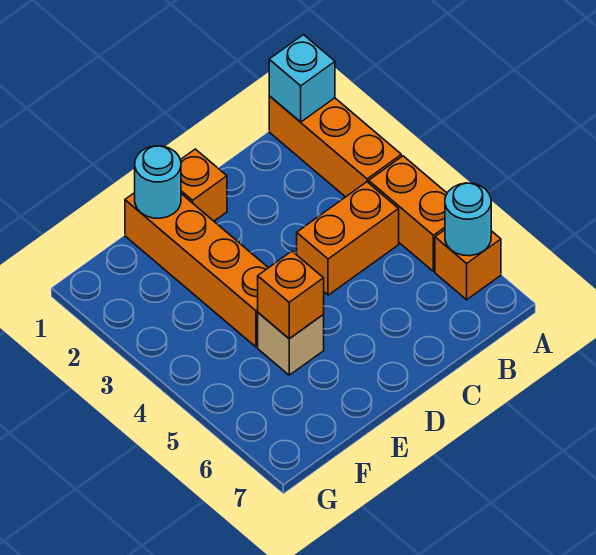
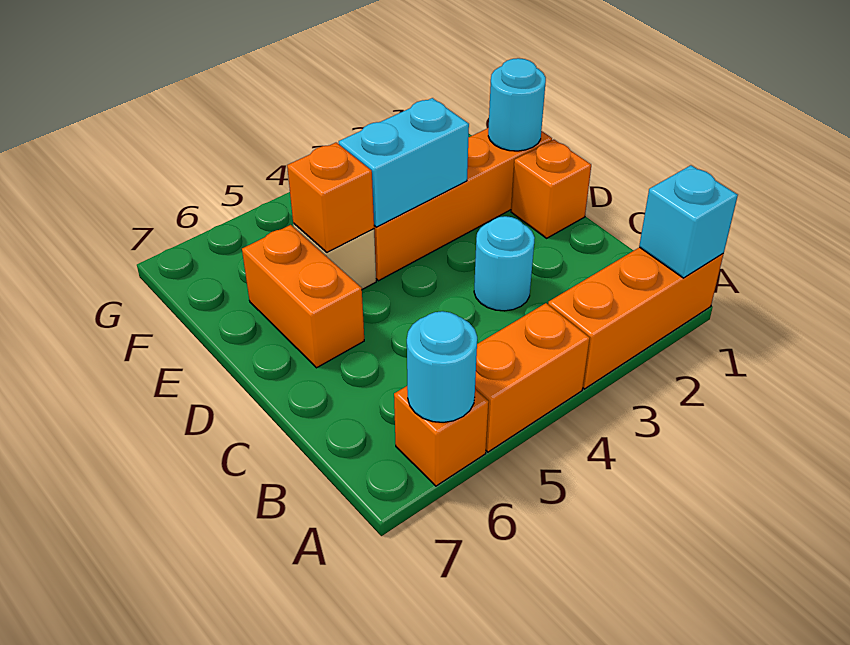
orange 1x2 brick [297,182,399,295] -> orange 1x2 brick moved to [242,225,364,368]
none -> cyan 1x1 round brick [474,216,535,311]
none -> cyan 1x2 brick [339,98,469,227]

